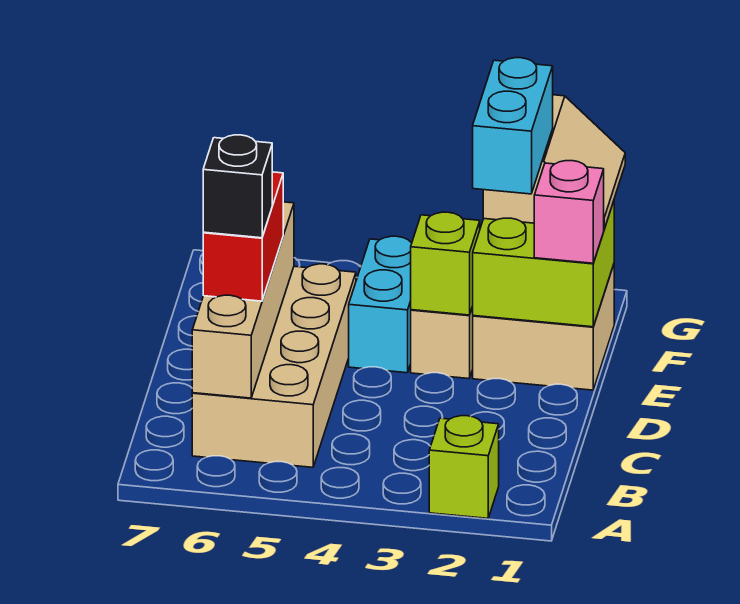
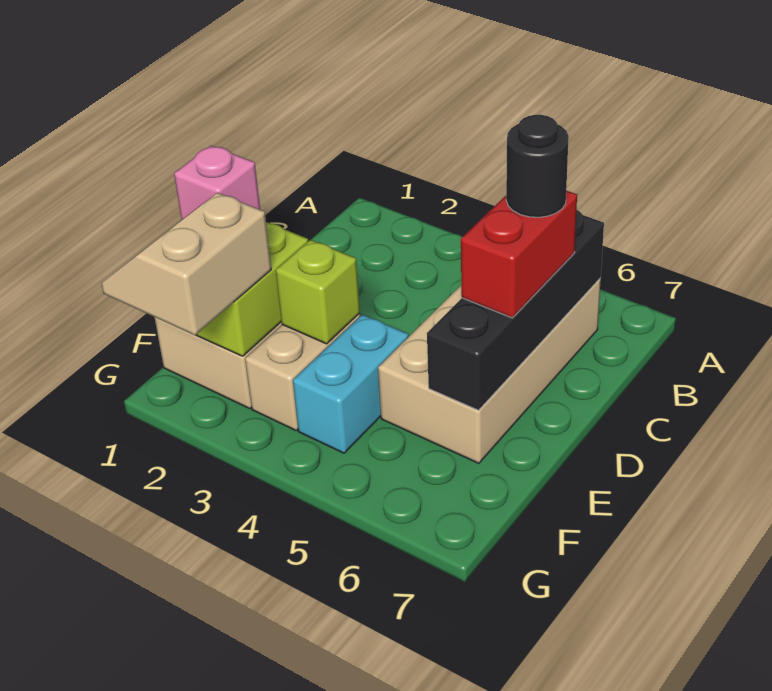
lime 1x1 brick [429,416,499,518] -> none
tan 1x4 brick [192,202,294,398] -> black 1x4 brick [427,210,604,410]
black 1x1 brick [203,135,272,238] -> black 1x1 round brick [506,115,569,217]
cyan 1x2 brick [473,58,553,194] -> none

